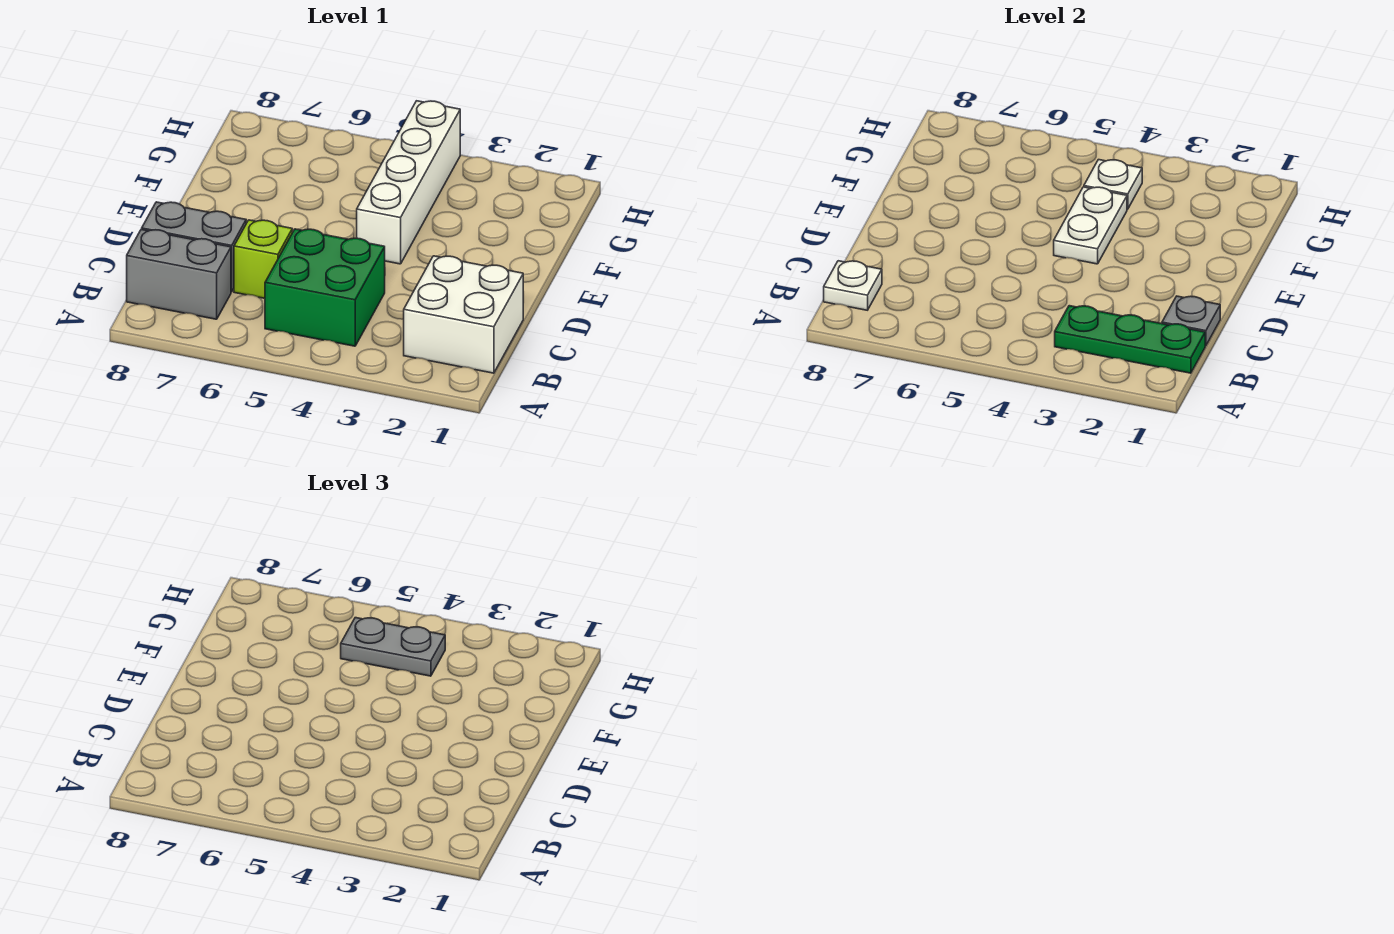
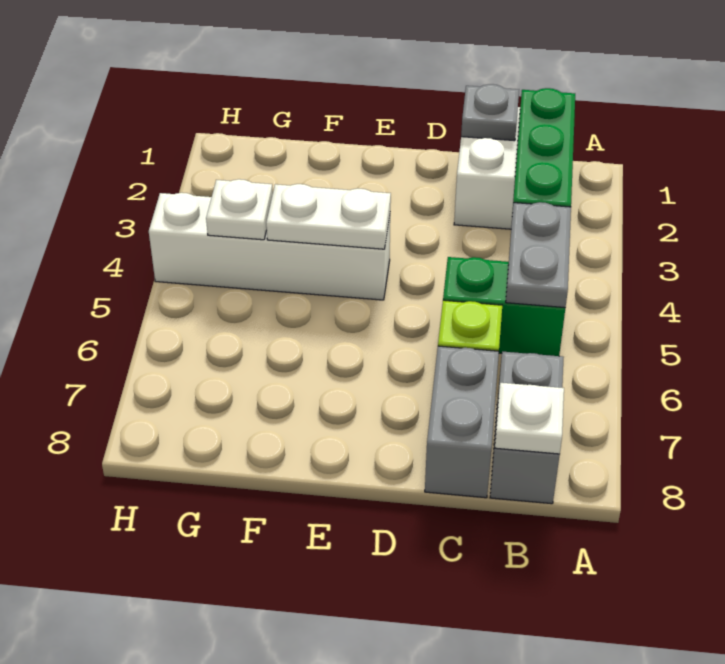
green 2x2 brick [265,229,385,346] -> green 1x2 brick [443,257,565,356]
grey 1x2 plate [341,618,445,676] -> grey 1x2 plate moved to [506,202,571,308]

